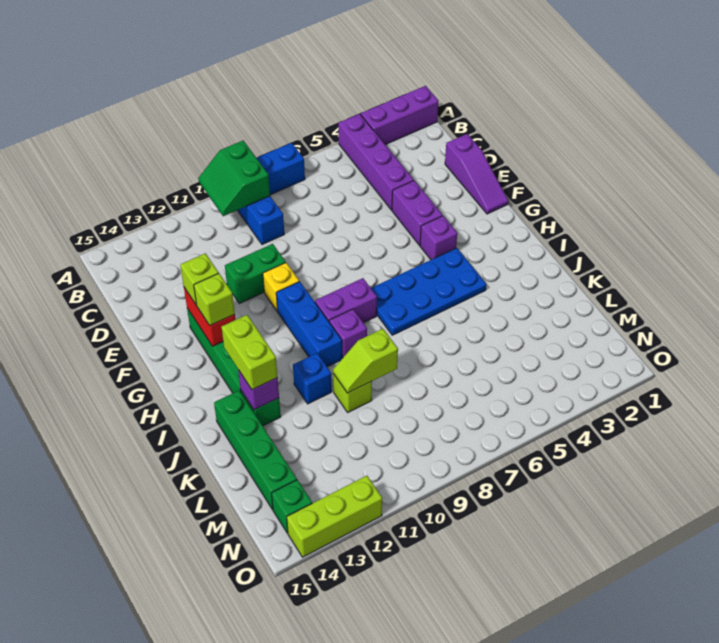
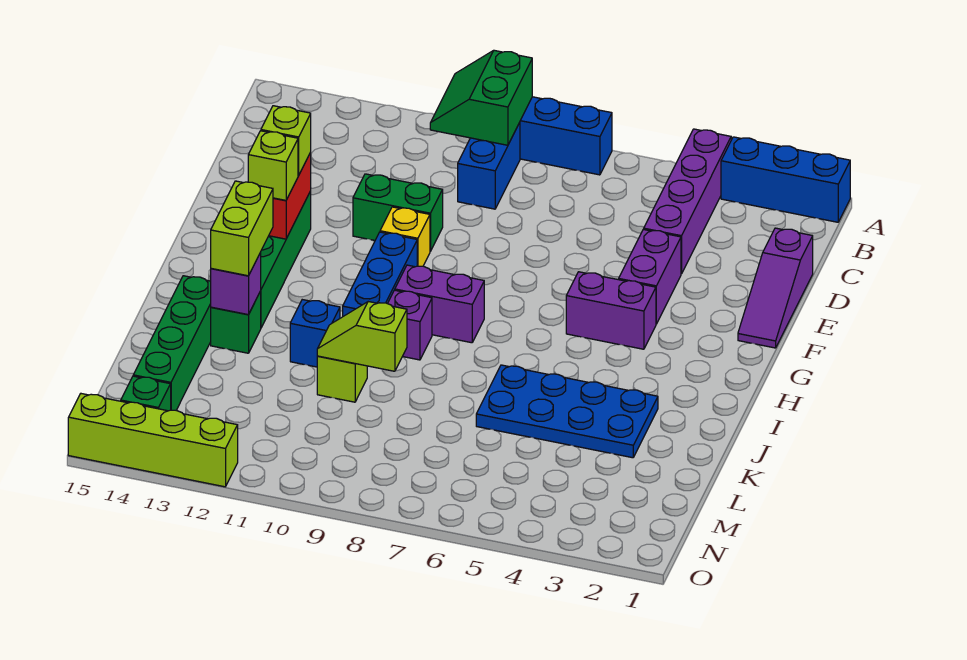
purple 1x3 brick [361,86,439,145] -> blue 1x3 brick [721,137,850,222]
purple 1x1 brick [420,216,457,260] -> purple 1x2 brick [566,272,656,349]
blue 2x4 plate [371,248,486,335] -> blue 2x4 plate moved to [476,365,658,458]
lime 1x3 brick [287,476,382,557] -> lime 1x4 brick [68,394,238,487]

